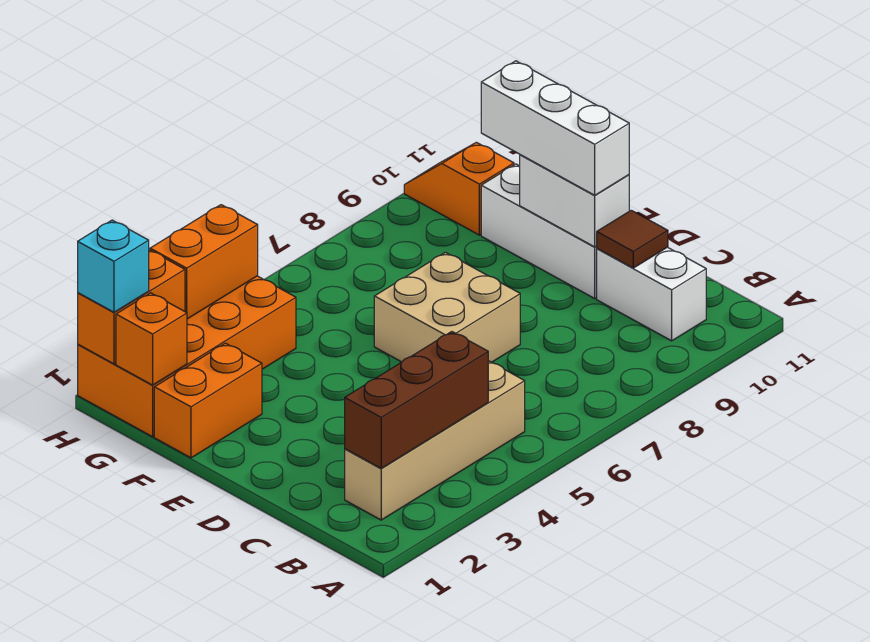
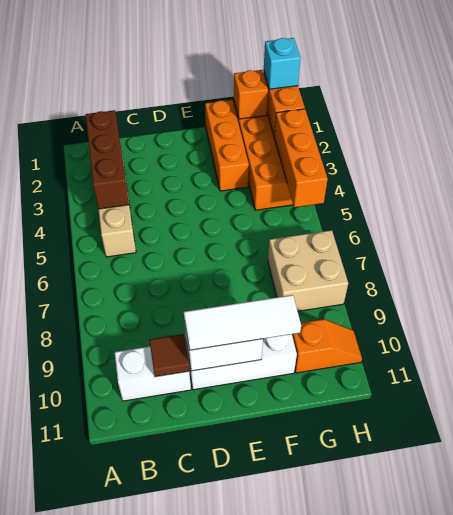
tan 2x2 brick [374,252,520,362] -> tan 2x2 brick moved to [268,230,348,311]
white 1x3 brick [481,61,629,195] -> white 1x3 tile [184,295,301,350]
orange 1x2 brick [154,343,262,458] -> orange 1x3 brick [205,100,249,191]
orange 1x2 brick [150,205,258,319] -> orange 1x3 brick [274,109,328,207]

